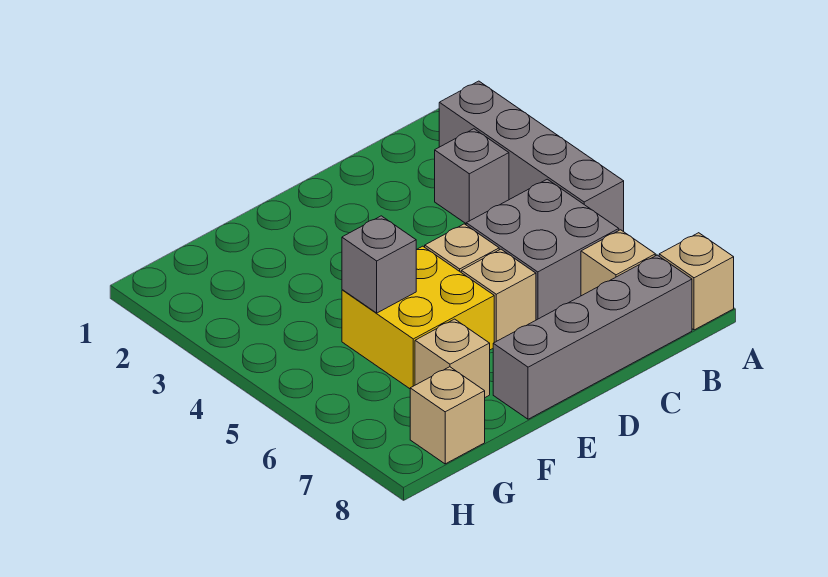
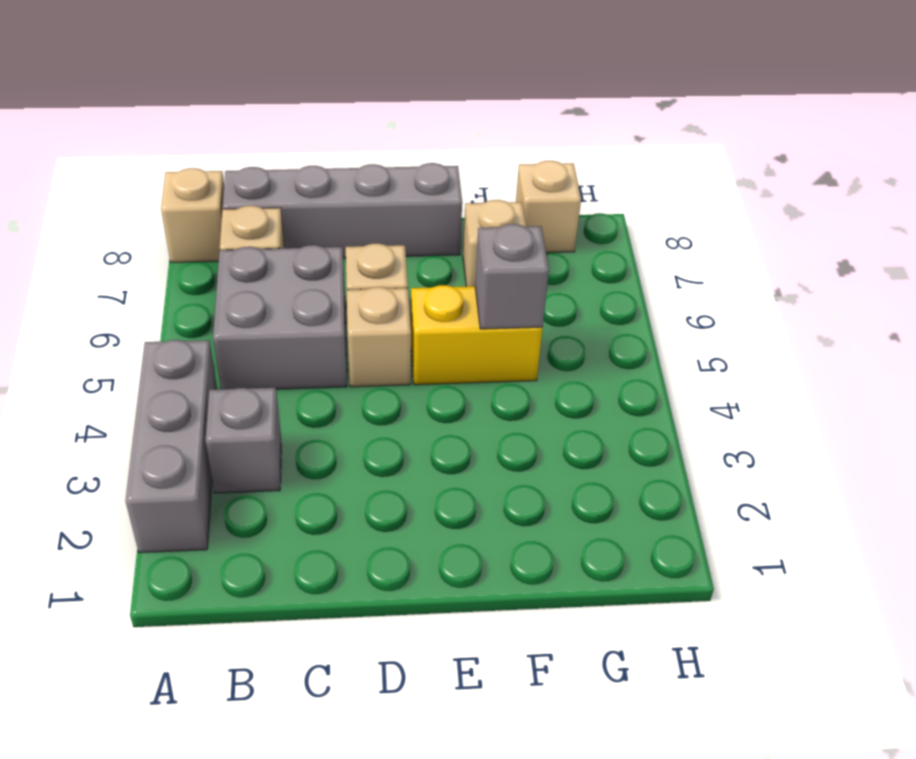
grey 1x4 brick [439,81,624,232] -> grey 1x3 brick [125,340,217,553]
yellow 2x2 brick [342,246,494,389] -> yellow 1x2 brick [411,285,543,385]

